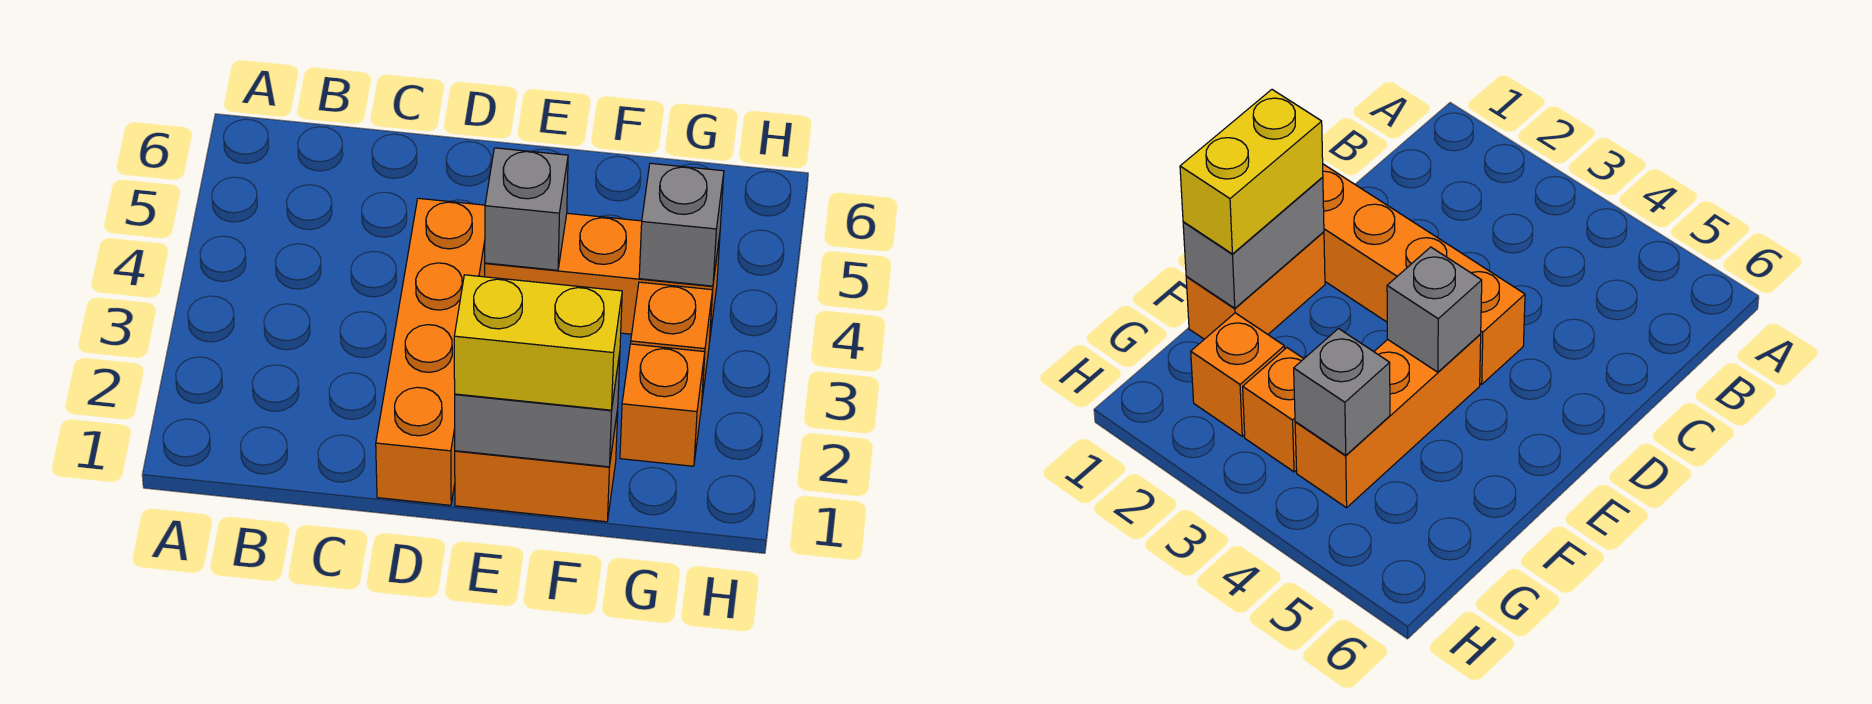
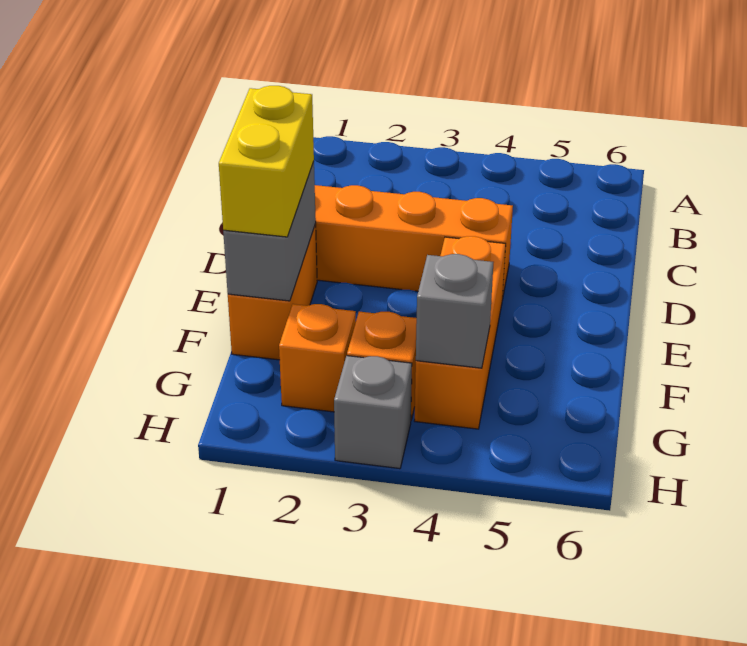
grey 1x1 brick [485,148,568,270] -> grey 1x1 brick moved to [334,356,412,469]

